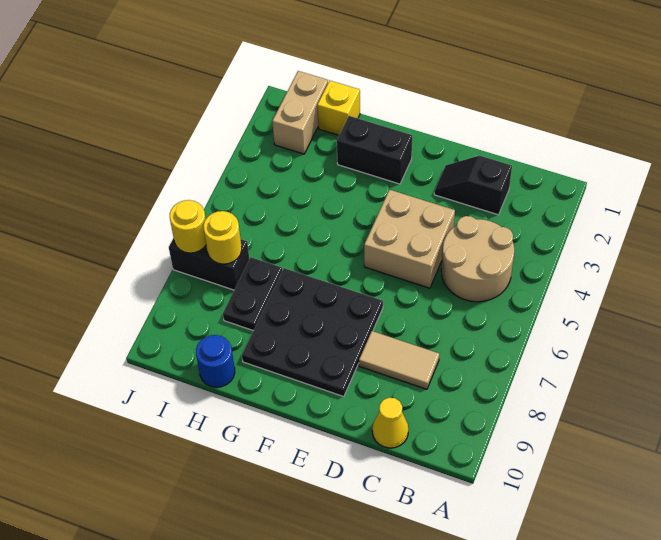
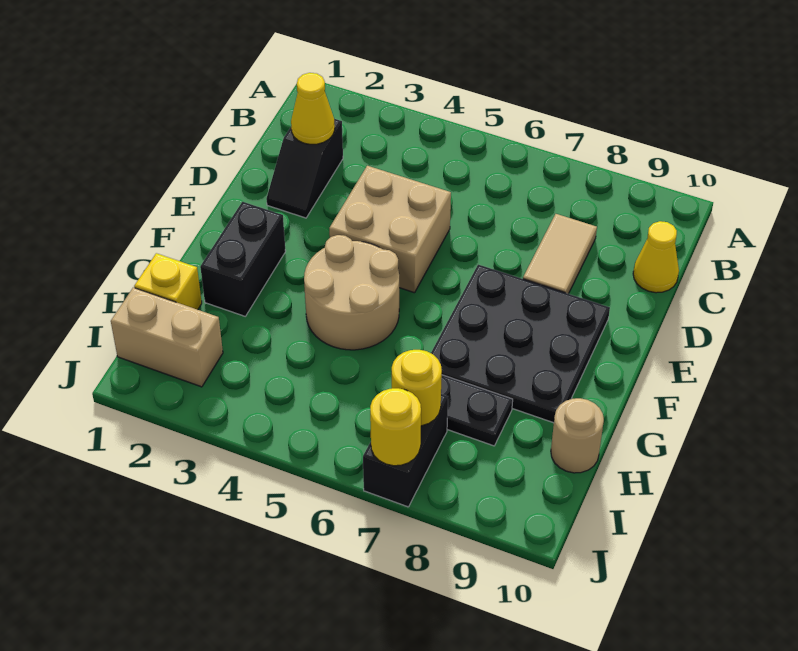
tan 2x2 round brick [441,216,514,302] -> tan 2x2 round brick moved to [304,235,399,350]
none -> yellow 1x1 cone [291,73,335,144]
blue 1x1 round brick [196,335,235,387] -> tan 1x1 round brick [551,398,604,473]

